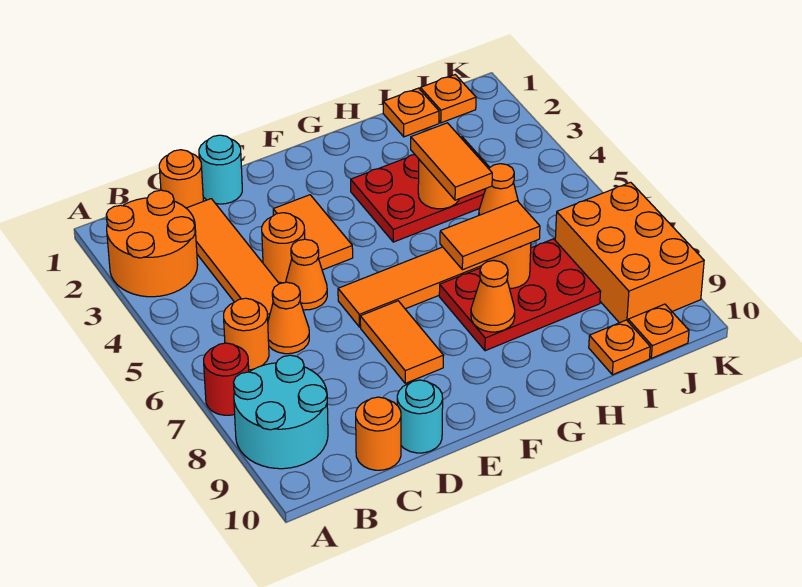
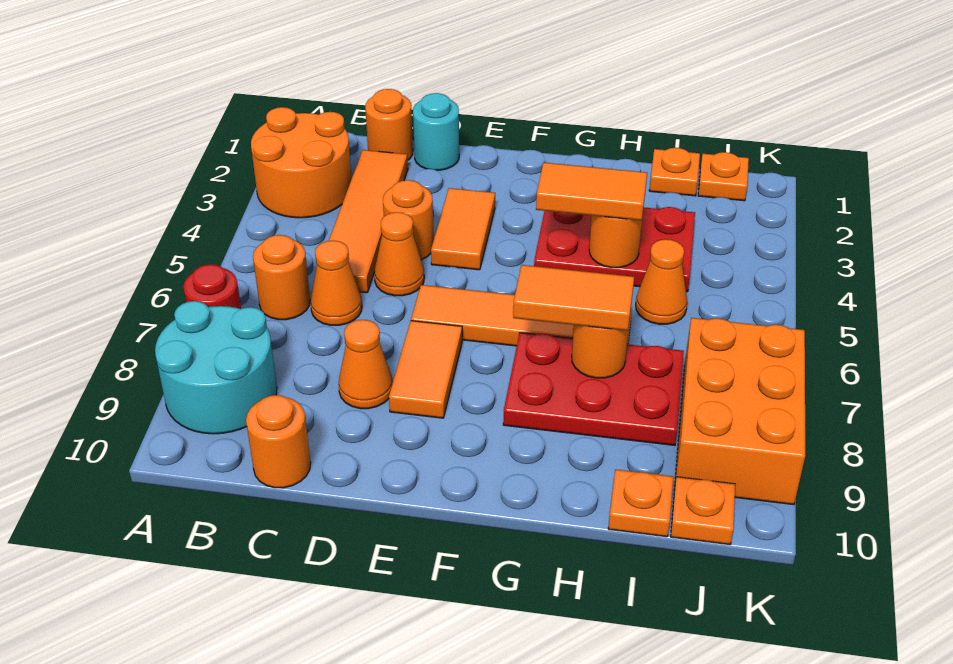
cyan 1x1 round brick [397,380,443,453] -> none
orange 1x1 cone [471,261,515,332] -> orange 1x1 cone moved to [338,320,393,409]
orange 1x2 tile [411,123,492,200] -> orange 1x2 tile turned to [536,163,647,220]

